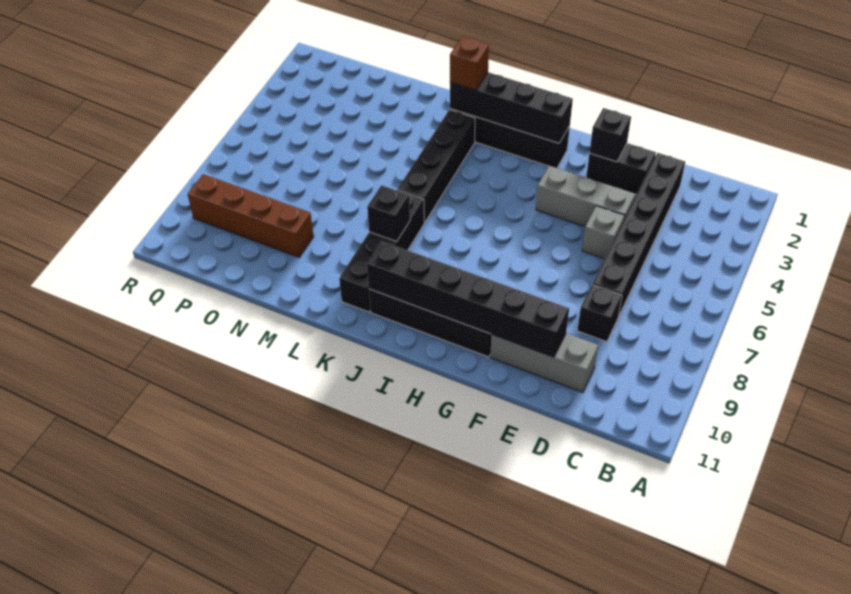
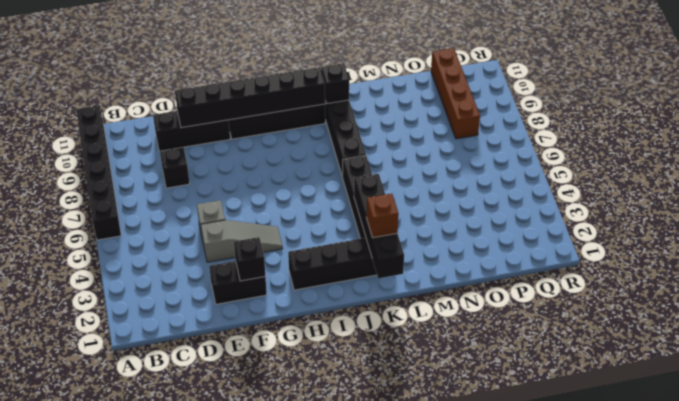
black 1x6 brick [593,153,685,317] -> black 1x6 brick moved to [76,105,121,240]
grey 1x3 brick [490,333,598,392] -> black 1x3 brick [153,111,230,151]
grey 1x3 brick [536,166,635,226] -> grey 1x3 slope [201,220,283,262]
black 1x4 brick [450,72,573,143] -> black 1x4 brick turned to [354,174,404,278]
black 1x1 brick [367,185,410,241] -> black 1x1 brick moved to [321,63,349,104]
brown 1x4 brick [187,174,314,257] -> brown 1x4 brick turned to [431,48,480,139]

